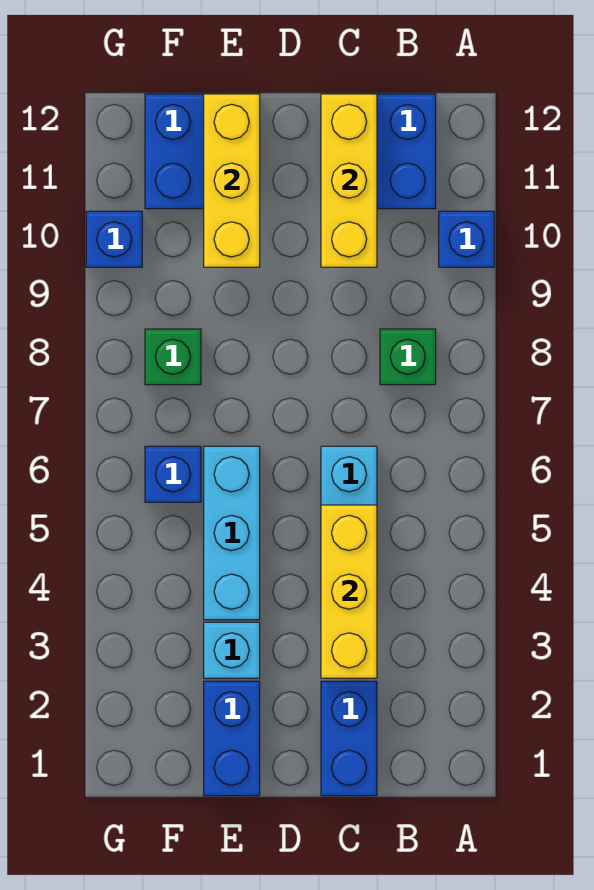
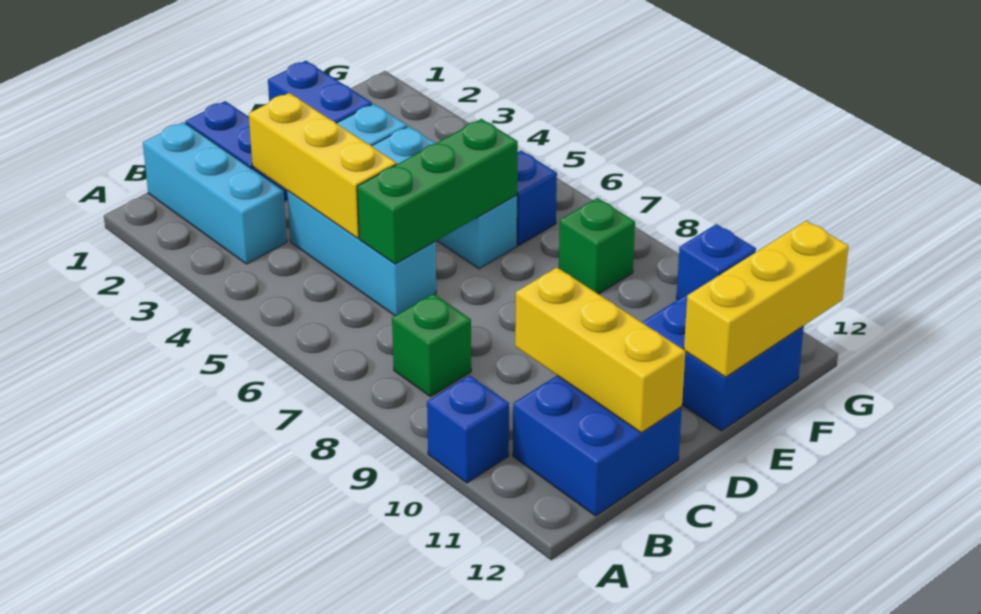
none -> cyan 1x3 brick [143,122,287,264]
none -> green 1x3 brick [357,119,518,264]
yellow 1x3 brick [204,94,260,267] -> yellow 1x3 brick turned to [684,221,849,377]

